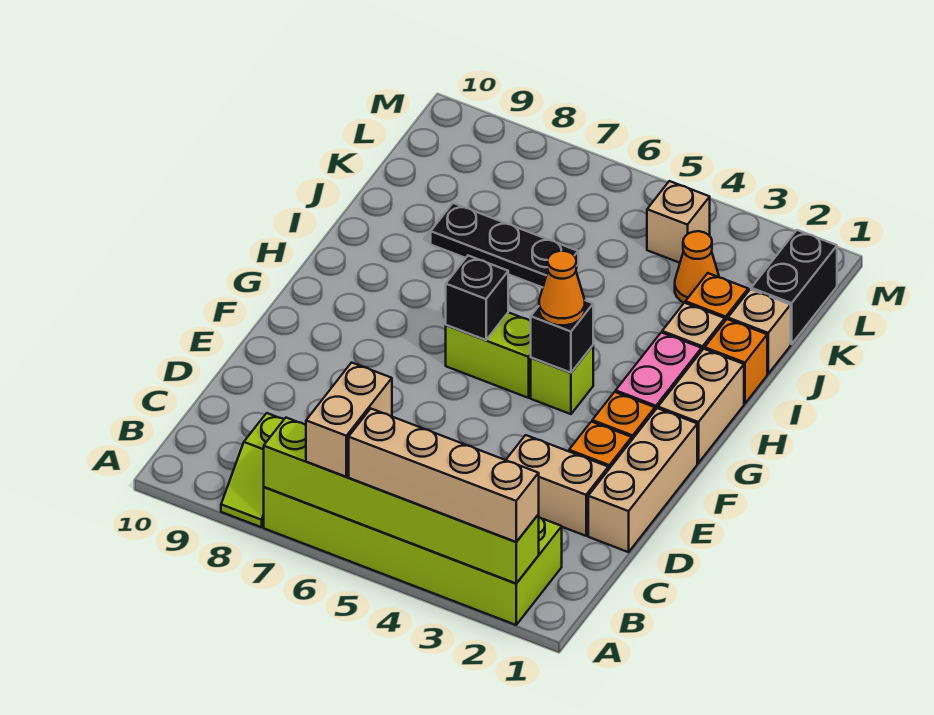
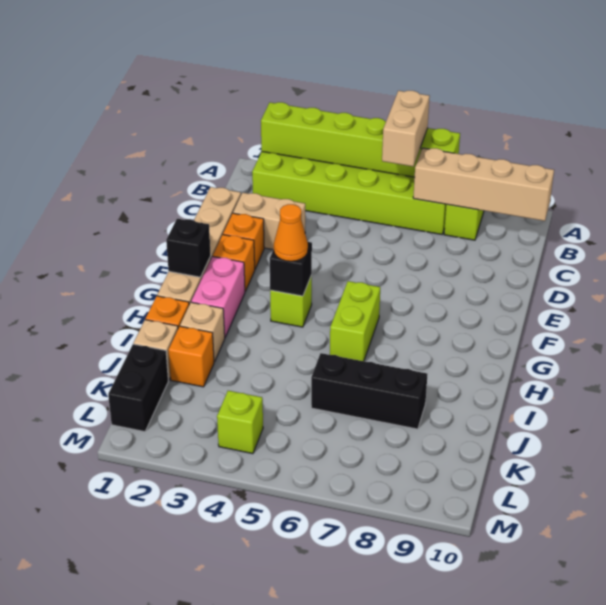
tan 1x4 brick [349,409,539,542] -> tan 1x4 brick moved to [413,148,554,221]
lime 1x2 brick [446,312,531,398] -> lime 1x2 brick turned to [330,281,380,361]
black 1x1 brick [446,256,508,340] -> black 1x1 brick moved to [166,219,211,277]
black 1x3 plate [431,203,578,287] -> black 1x3 brick [311,353,427,429]
orange 1x1 cone [675,231,719,303] -> none
tan 1x1 brick [647,181,710,263] -> lime 1x1 brick [217,391,263,454]

